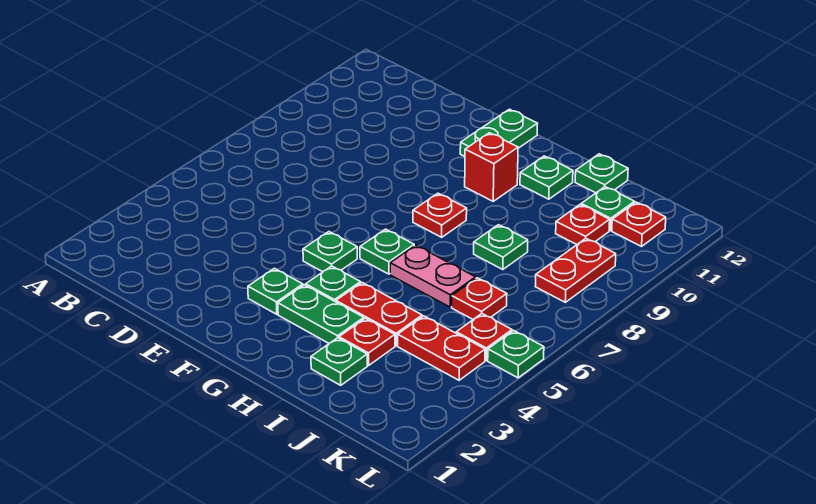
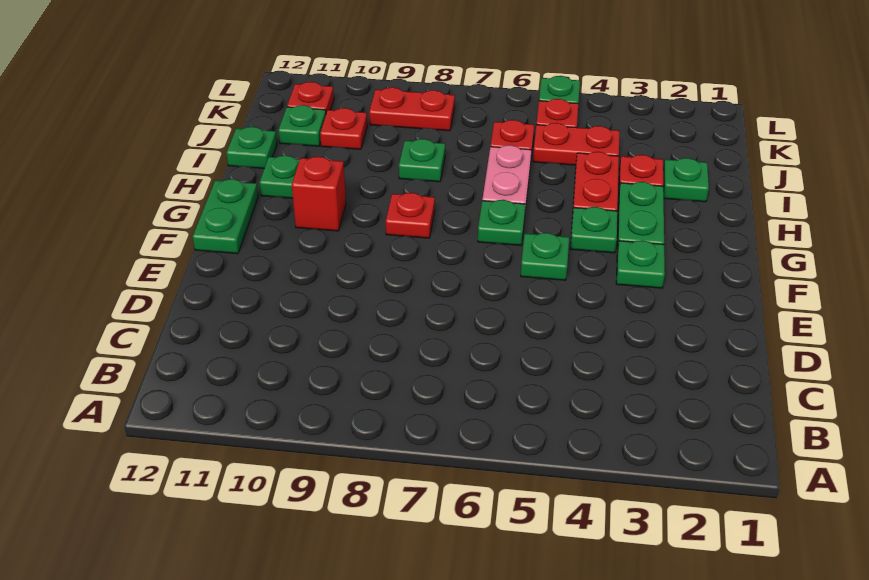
green 1x2 plate [460,109,538,156] -> green 1x2 plate turned to [192,179,258,254]
red 1x2 plate [398,316,485,380] -> red 1x2 plate turned to [533,123,620,165]

